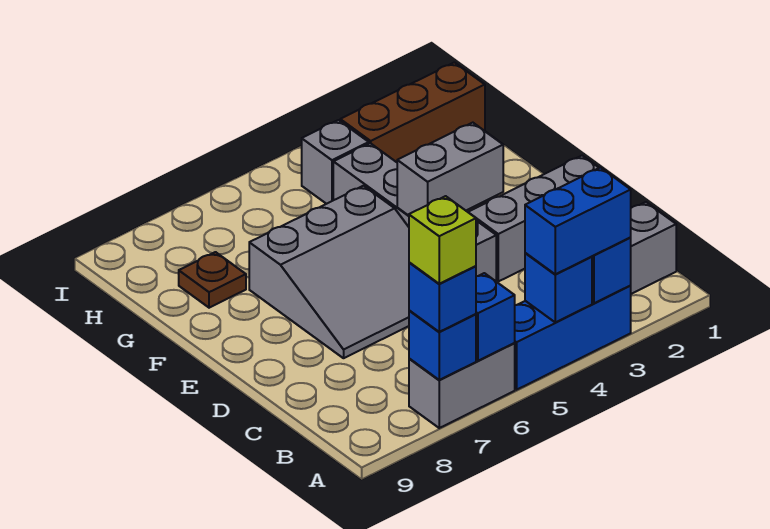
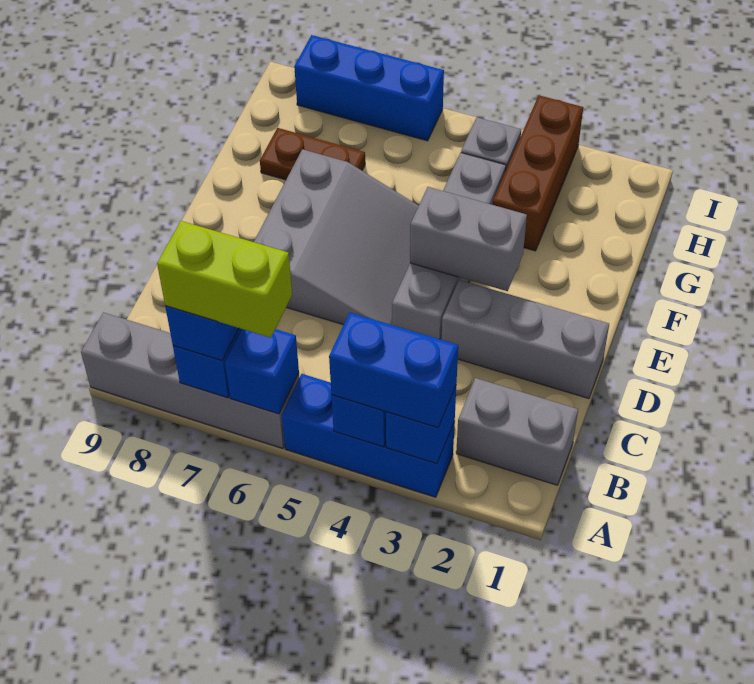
grey 1x2 brick [409,343,515,428] -> grey 1x4 brick [81,313,300,448]
lime 1x1 brick [409,196,476,284] -> lime 1x2 brick [157,221,292,338]
grey 3x3 slope [249,186,409,358] -> grey 3x3 slope turned to [254,149,419,325]
brown 1x1 plate [179,252,246,308] -> brown 1x2 plate [260,128,365,180]
brown 1x3 brick [340,62,485,162] -> brown 1x3 brick turned to [493,95,583,251]
none -> blue 1x3 brick [294,35,444,141]

